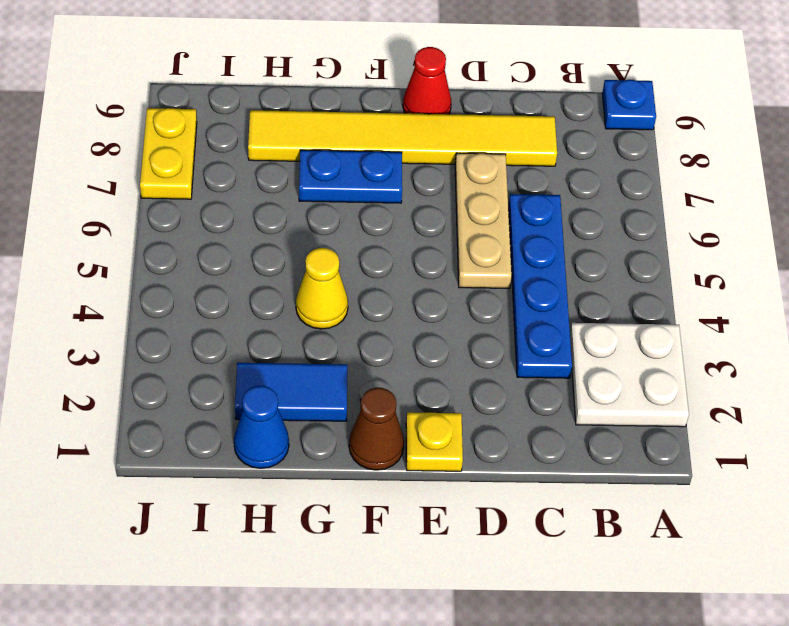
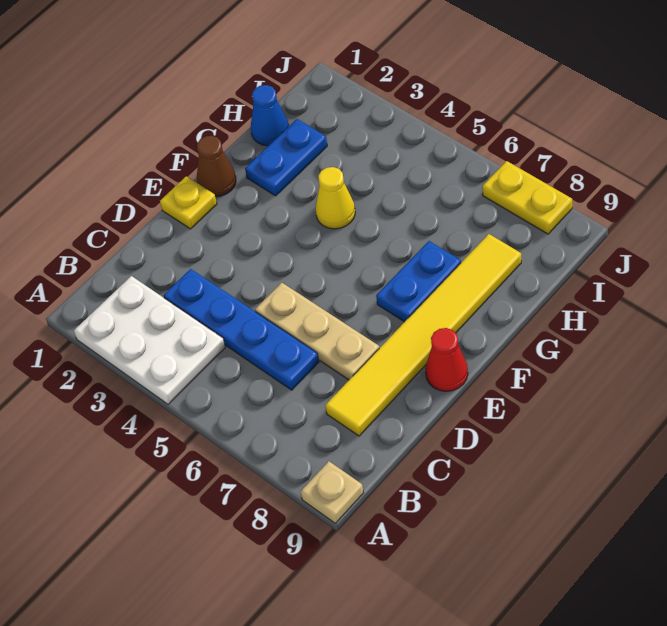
white 2x2 plate [570,323,689,427] -> white 2x3 plate [74,276,225,404]
blue 1x1 plate [602,80,656,130] -> tan 1x1 plate [301,461,363,523]
blue 1x2 tile [235,363,347,421] -> blue 1x2 plate [245,119,327,196]

